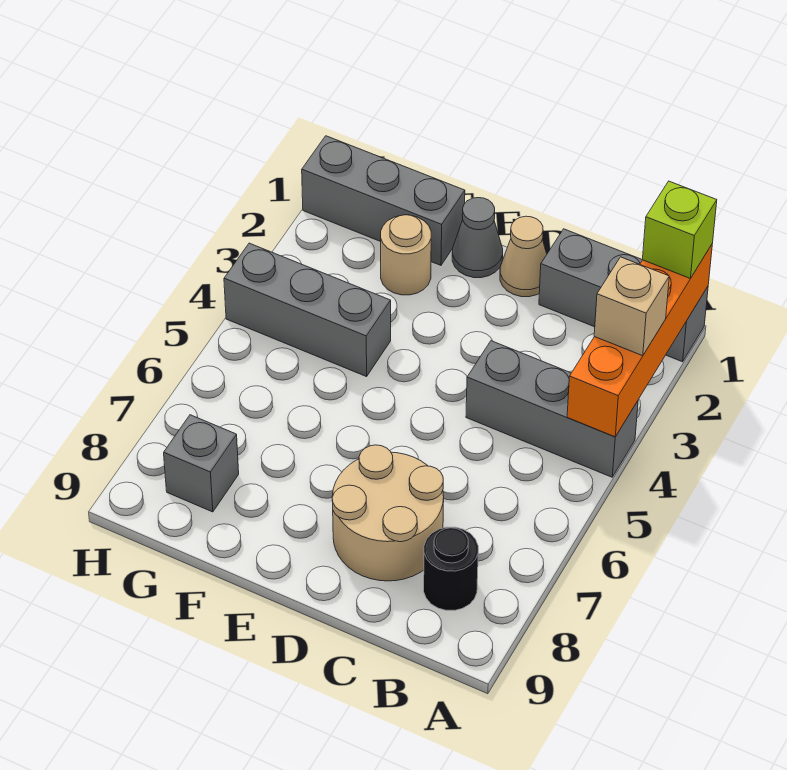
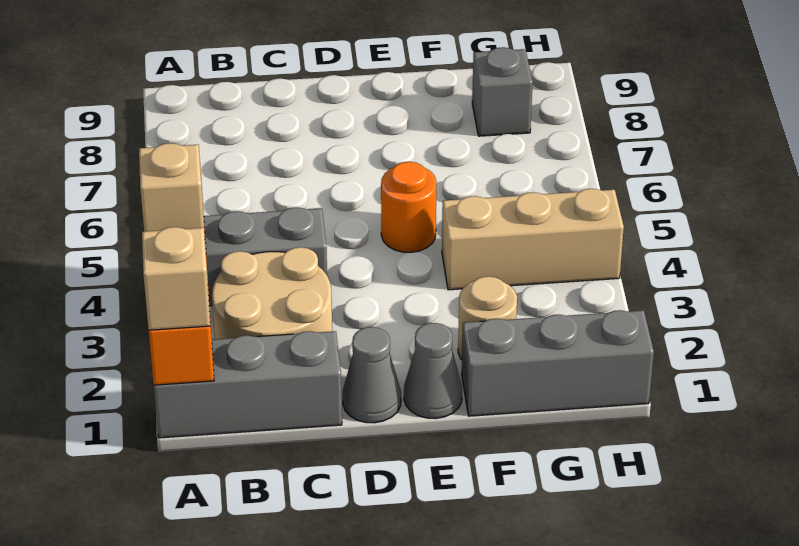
lime 1x1 brick [642,181,717,278] -> tan 1x1 brick [142,227,210,330]
black 1x1 round brick [424,527,478,610] -> none
tan 2x2 round brick [332,445,444,581] -> tan 2x2 round brick moved to [212,247,332,339]
tan 1x1 cone [500,216,547,297] -> grey 1x1 cone [342,327,401,423]
none -> orange 1x1 round brick [381,162,436,252]
grey 1x3 brick [224,243,391,377] -> tan 1x3 brick [442,189,624,290]

